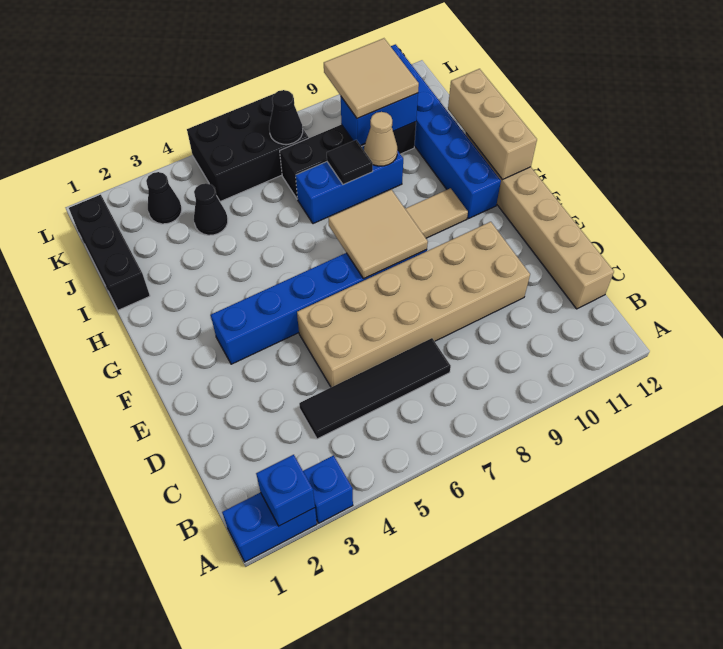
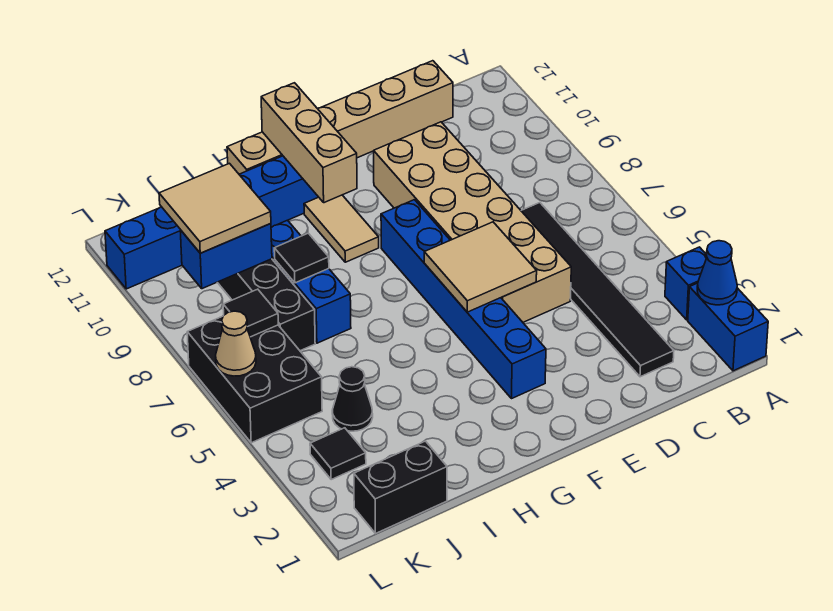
blue 1x1 brick [256,455,315,526] -> blue 1x1 cone [697,241,737,305]
black 1x4 tile [299,338,451,439] -> black 1x6 tile [521,203,674,377]
tan 2x2 tile [329,190,428,279] -> tan 2x2 tile moved to [424,222,537,312]
tan 1x3 brick [448,69,537,180] -> tan 1x3 brick turned to [261,83,357,203]
black 1x3 brick [69,195,150,310] -> black 1x2 brick [354,441,447,534]
tan 1x1 cone [364,112,397,166] -> tan 1x1 cone moved to [216,311,256,376]
blue 1x2 brick [341,93,418,145] -> blue 1x2 brick turned to [180,224,272,289]
black 1x1 cone [146,172,182,224] -> black 1x1 tile [310,428,366,480]
black 1x1 cone [269,90,303,144] -> black 1x1 tile [223,289,278,337]

